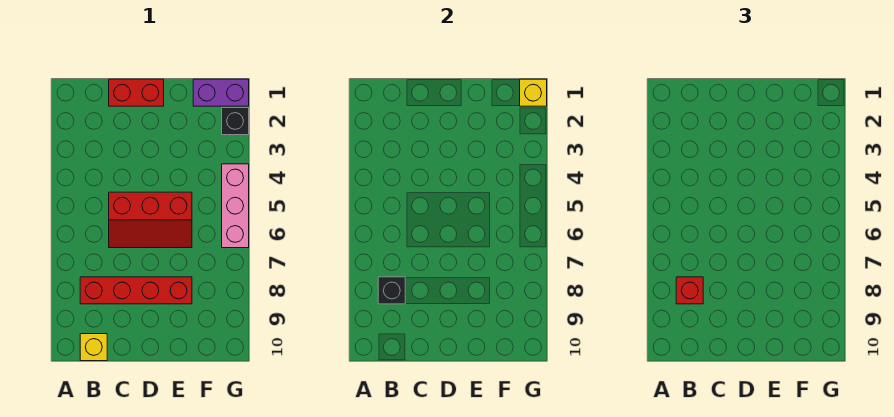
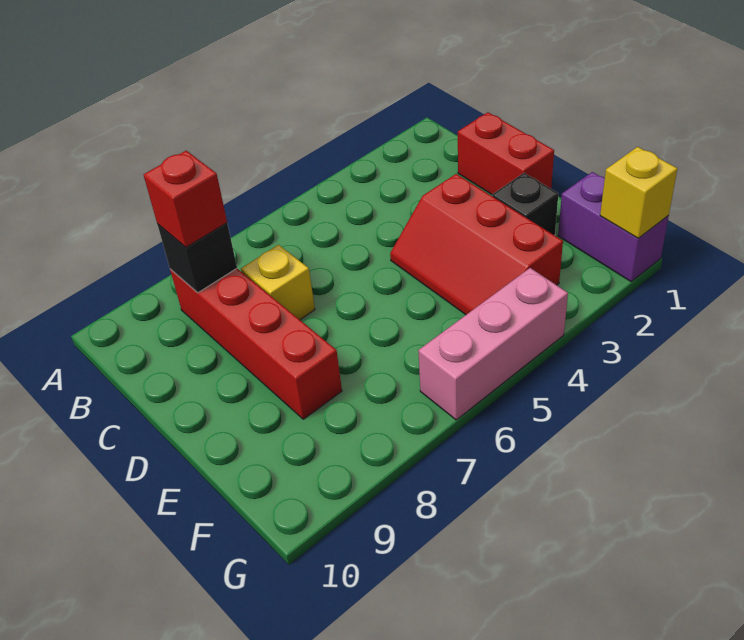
yellow 1x1 brick [80,334,107,361] -> yellow 1x1 brick moved to [241,245,315,320]
red 2x3 slope [109,192,192,248] -> red 2x3 slope moved to [390,174,563,315]
black 1x1 brick [222,108,249,135] -> black 1x1 brick moved to [492,173,558,235]

